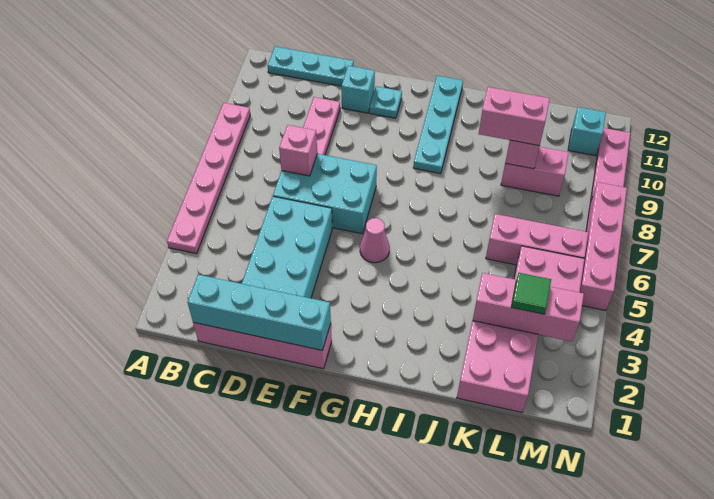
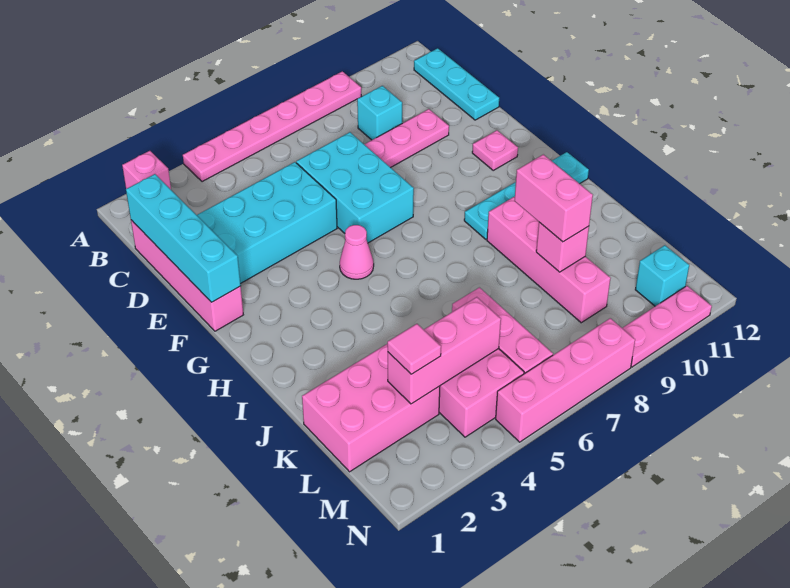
pink 1x1 brick [279,125,317,176] -> pink 1x1 brick moved to [122,151,171,189]
cyan 1x1 brick [341,66,375,113] -> cyan 1x1 brick moved to [357,86,402,140]
cyan 1x1 plate [369,86,402,118] -> pink 1x1 plate [472,130,518,170]
pink 1x3 brick [473,273,584,341] -> pink 1x3 brick turned to [388,297,501,404]
pink 1x2 brick [501,147,568,196] -> pink 1x4 brick [487,197,611,323]
green 1x1 tile [511,273,551,314] -> pink 1x1 tile [387,324,441,374]

